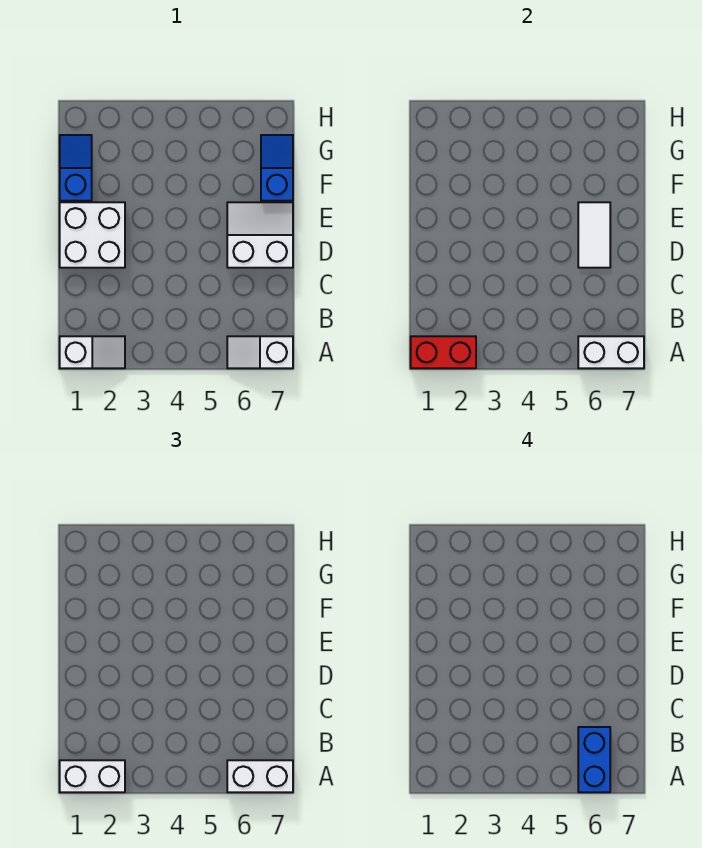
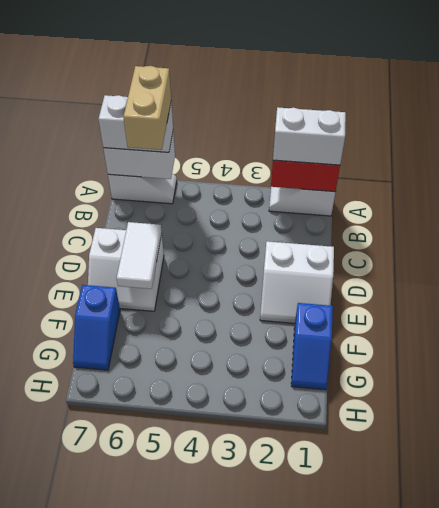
blue 1x2 brick [578,727,610,792] -> tan 1x2 brick [124,66,171,150]
white 2x2 brick [60,202,125,268] -> white 2x2 slope [260,241,334,323]

